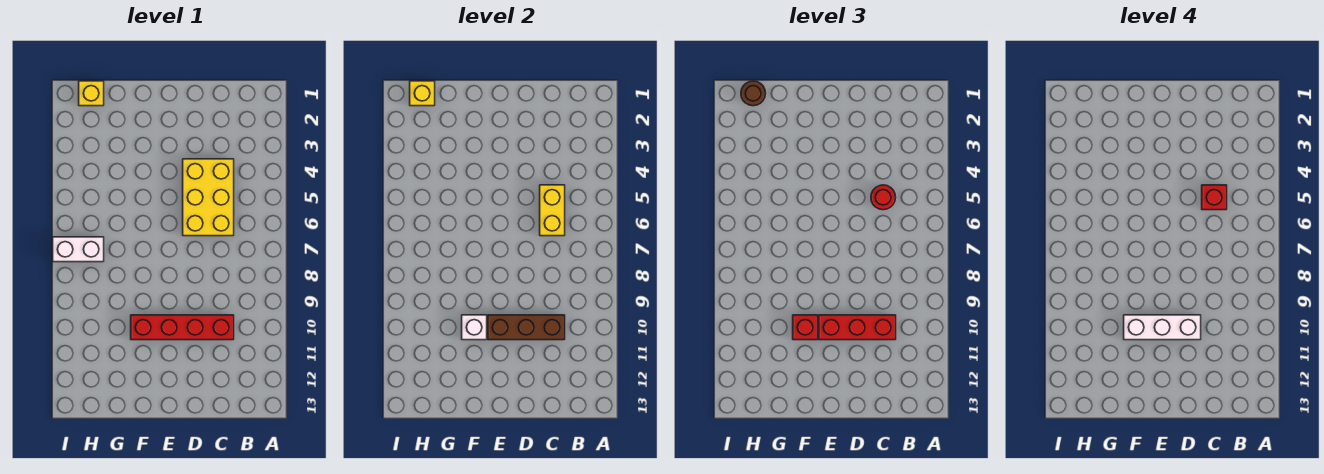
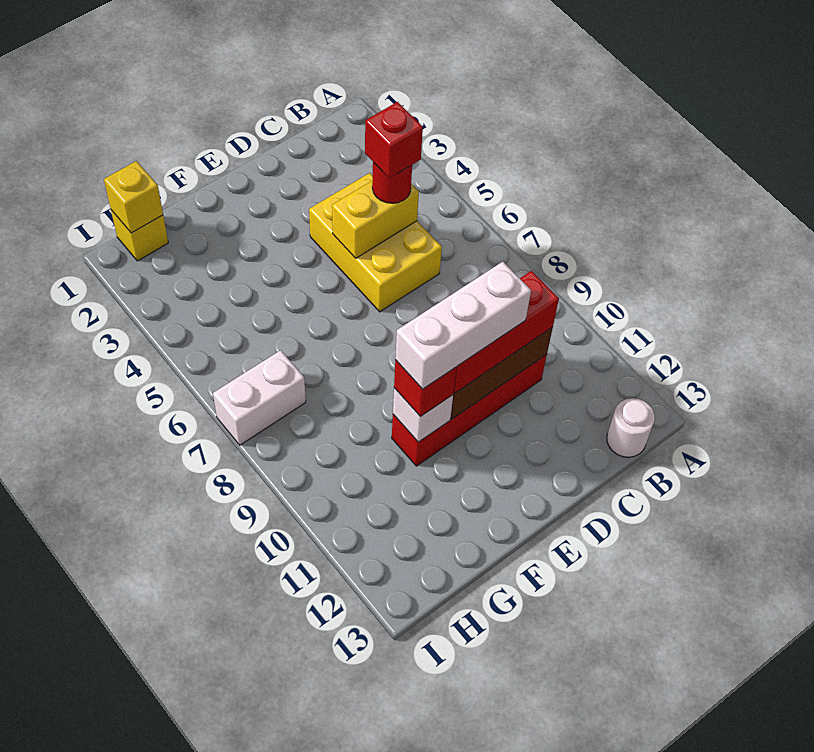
none -> white 1x1 round brick [607,398,655,457]
yellow 1x2 brick [540,185,565,236] -> yellow 1x2 brick turned to [332,181,419,258]
brown 1x1 round brick [741,81,766,106] -> none

